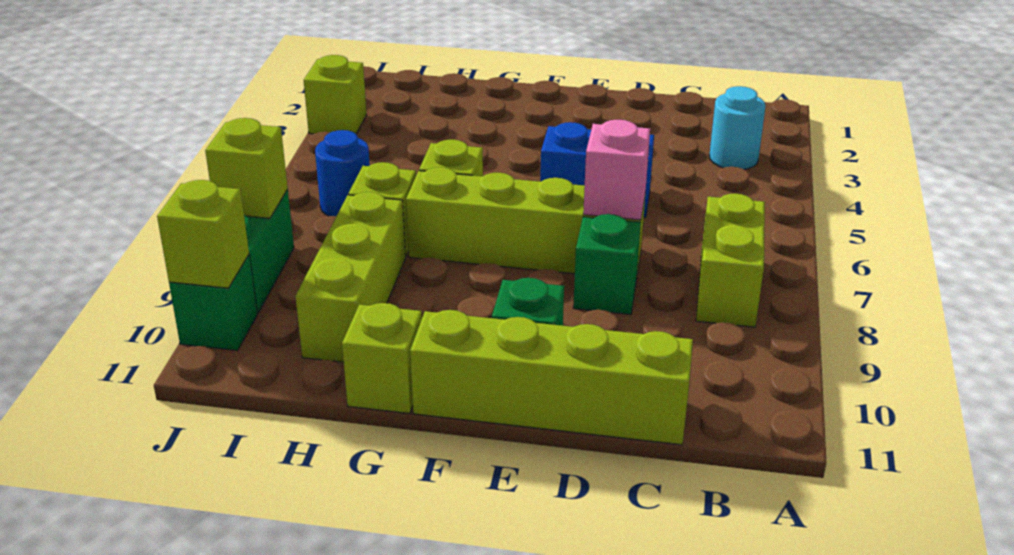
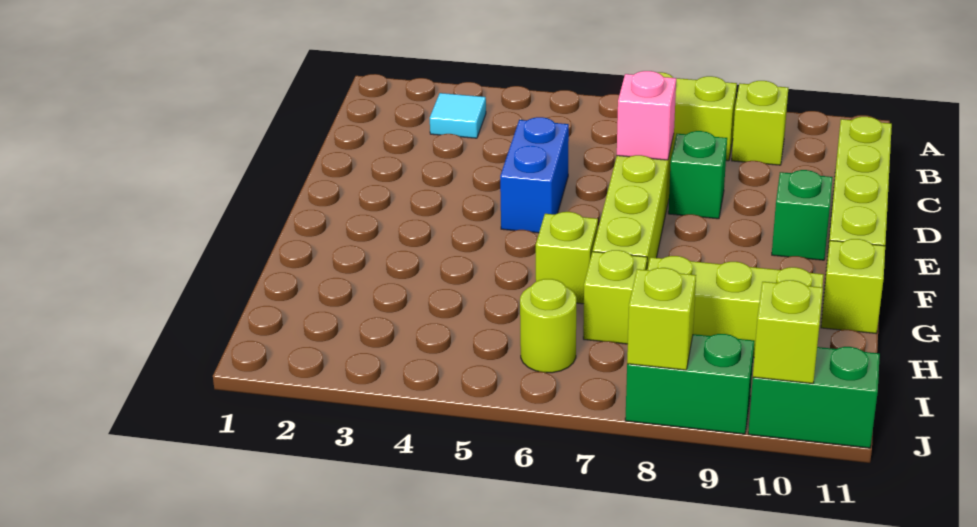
cyan 1x1 round brick [709,86,766,170] -> cyan 1x1 tile [430,93,486,138]
blue 1x1 round brick [315,130,370,216] -> lime 1x1 round brick [520,279,576,373]
lime 1x1 brick [304,55,366,134] -> lime 1x1 brick moved to [732,81,788,165]
green 1x1 brick [169,255,257,351] -> green 1x2 brick [748,347,880,448]

